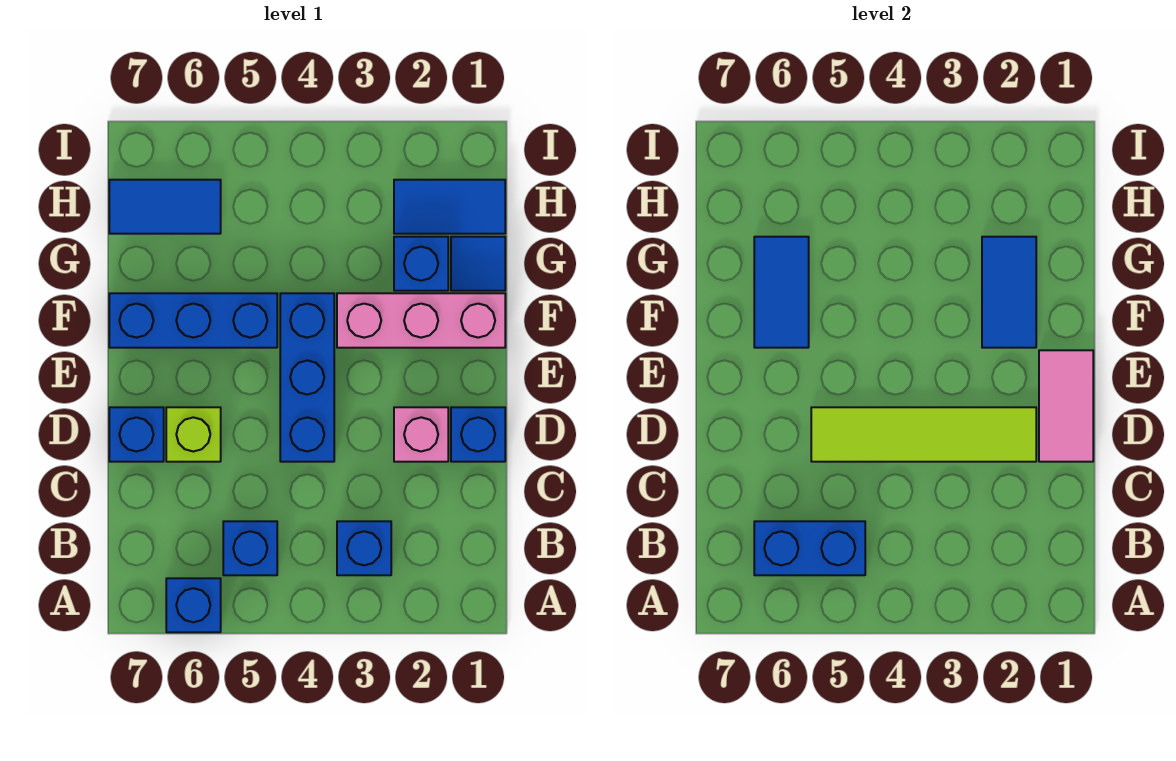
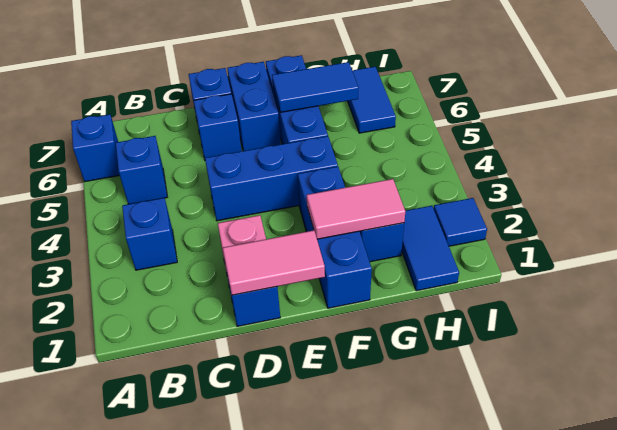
blue 1x2 brick [754,521,865,575] -> blue 1x2 brick moved to [227,62,281,151]
lime 1x4 tile [811,407,1036,462] -> none
lime 1x1 brick [166,407,221,462] -> blue 1x1 brick [194,94,242,160]
pink 1x3 brick [337,293,505,348] -> blue 1x3 brick [298,167,372,308]
blue 1x2 tile [982,237,1036,348] -> pink 1x2 tile [307,179,405,239]
blue 1x1 tile [451,237,505,291] -> blue 1x1 tile moved to [434,198,487,246]

